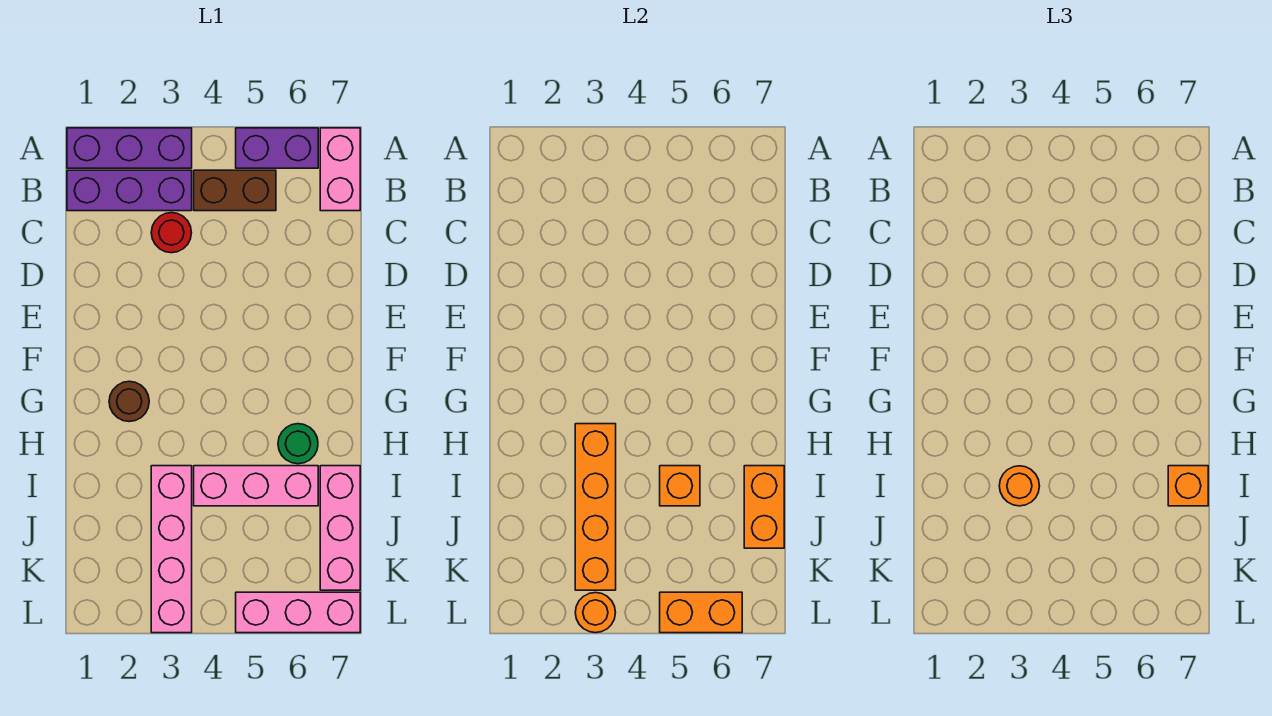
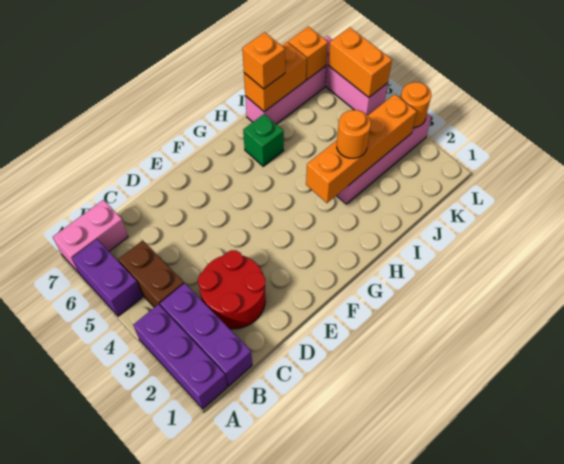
red 1x1 round brick [151,213,192,253] -> red 2x2 round brick [198,250,265,329]
brown 1x1 round brick [109,381,149,422] -> none
green 1x1 round brick [278,424,318,464] -> green 1x1 brick [243,114,284,166]
pink 1x3 brick [194,466,318,506] -> none
orange 1x1 brick [660,466,700,506] -> orange 1x1 brick moved to [288,27,328,80]

